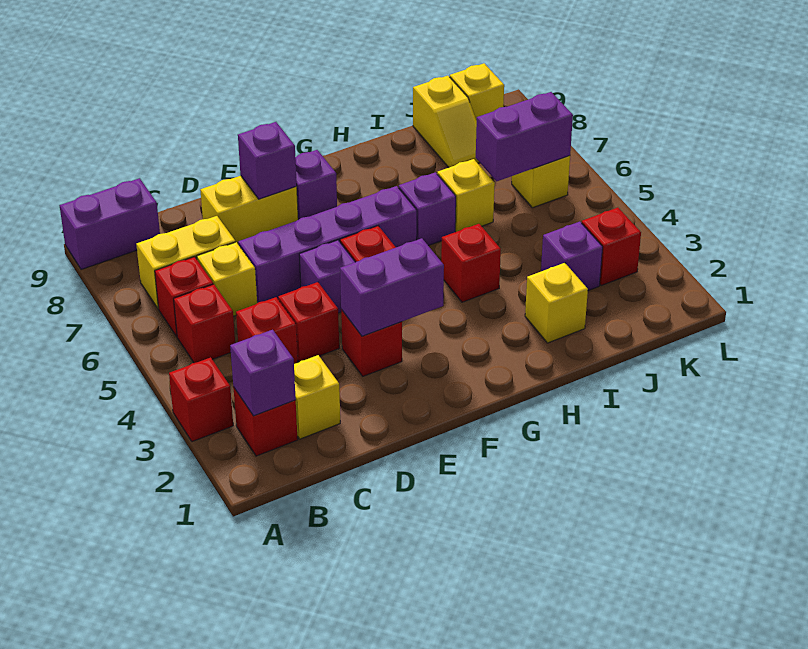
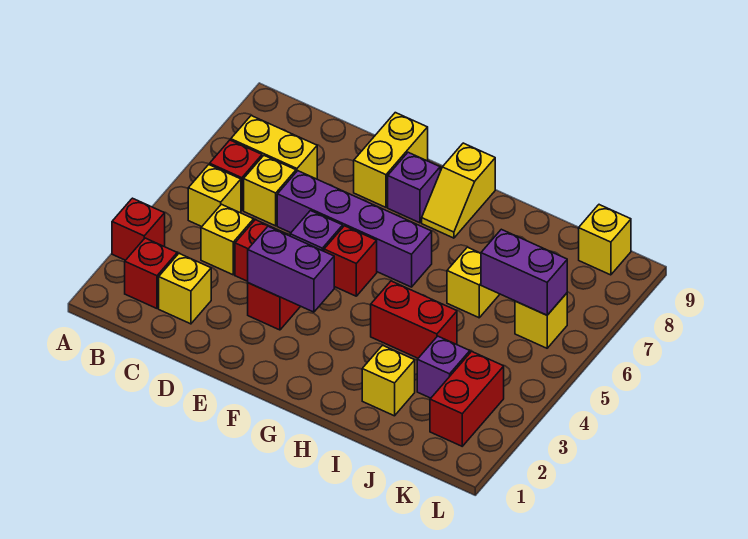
purple 1x2 brick [60,178,160,269] -> none
purple 1x1 brick [230,330,296,416] -> none
red 1x1 brick [174,284,235,363] -> yellow 1x1 brick [188,165,241,227]
red 1x1 brick [236,297,298,364] -> yellow 1x1 brick [201,204,254,275]
yellow 1x2 brick [200,176,298,245] -> yellow 1x2 brick turned to [354,113,428,207]
purple 1x1 brick [238,122,297,199] -> none
red 1x1 brick [441,224,501,302] -> red 1x2 brick [371,281,457,358]
purple 1x1 brick [399,172,456,246] -> none
yellow 1x2 slope [413,76,480,167] -> yellow 1x2 slope moved to [422,143,495,238]
red 1x1 brick [582,208,641,285] -> red 1x2 brick [430,351,504,446]

